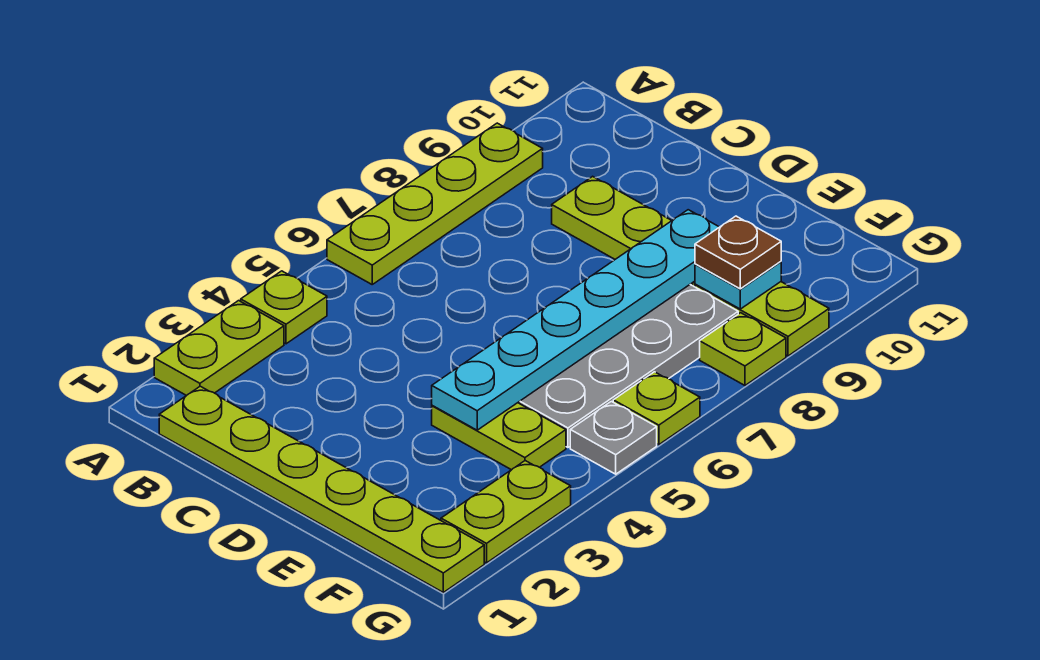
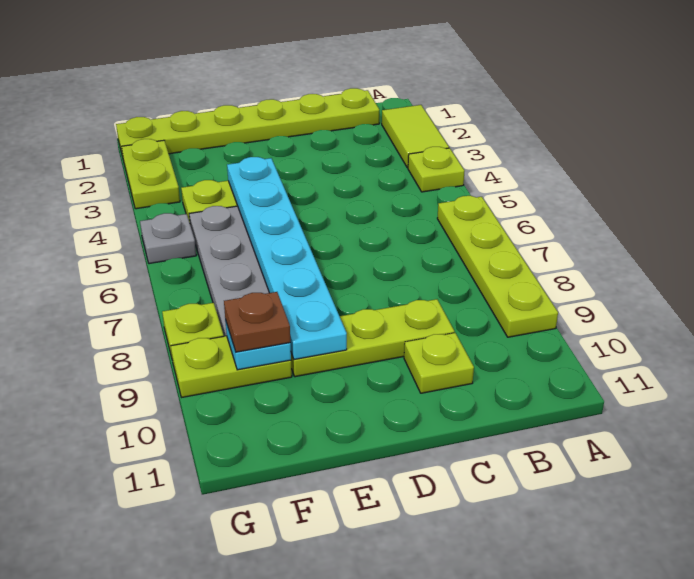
lime 1x2 plate [154,301,284,396] -> lime 1x2 tile [382,105,449,168]
lime 1x1 plate [613,372,700,445] -> lime 1x1 plate moved to [404,333,474,393]

